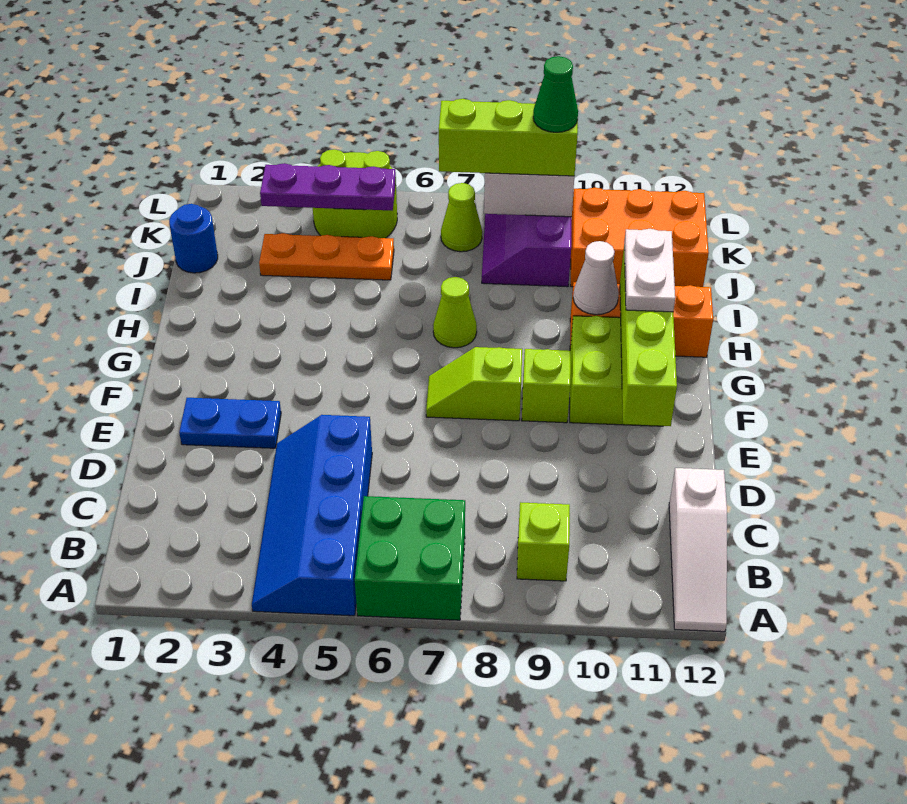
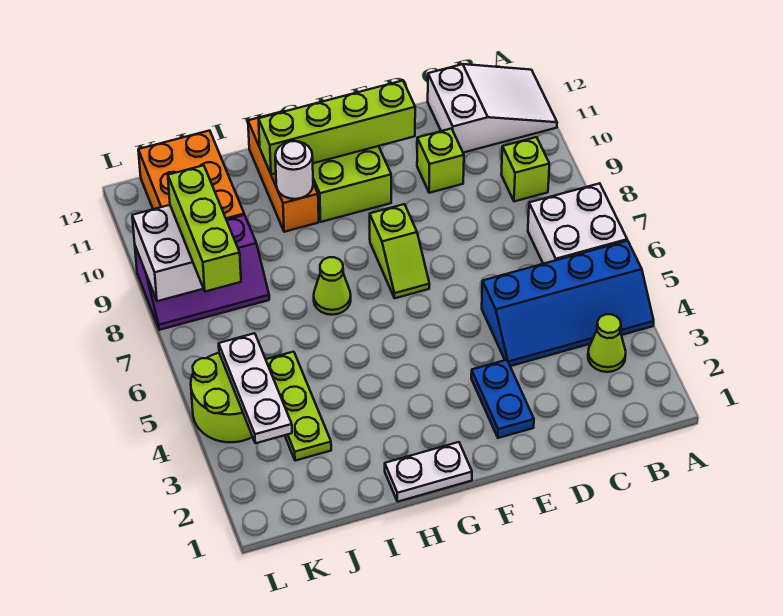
green 2x2 brick [355,496,465,620] -> white 2x2 brick [528,183,627,264]
white 1x3 slope [669,468,727,632] -> white 2x3 slope [428,64,557,153]
lime 1x1 brick [522,349,571,423] -> lime 1x1 brick moved to [417,129,464,193]
white 1x2 plate [624,229,675,312] -> white 1x2 plate moved to [385,442,472,502]
white 1x1 cone [573,241,619,315] -> white 1x1 round brick [275,141,313,199]
blue 1x1 round brick [169,204,218,273] -> none
orange 1x3 plate [259,233,394,280] -> lime 1x3 plate [266,352,331,461]
purple 1x3 plate [260,163,396,210] -> white 1x3 plate [219,333,292,443]
lime 1x1 cone [441,183,482,252] -> lime 1x1 cone moved to [588,314,626,372]
green 1x1 cone [533,56,578,132] -> none

